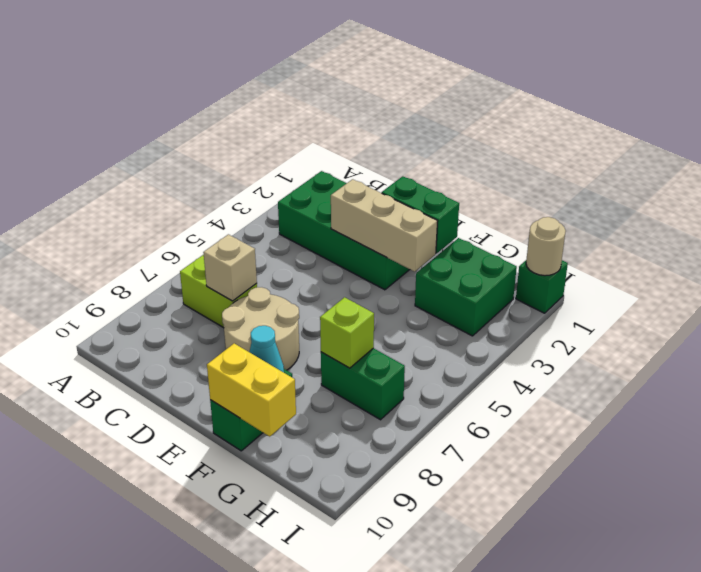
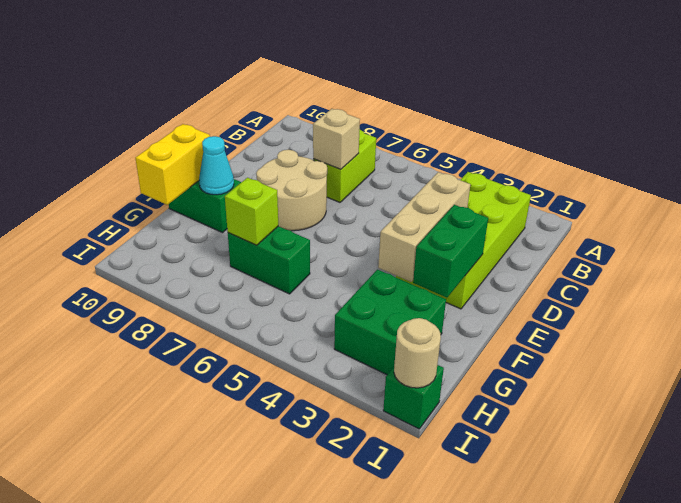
green 2x4 brick [278,171,410,290] -> lime 2x4 brick [396,172,531,309]
green 1x2 brick [321,348,405,420] -> green 1x2 brick turned to [228,226,310,294]

